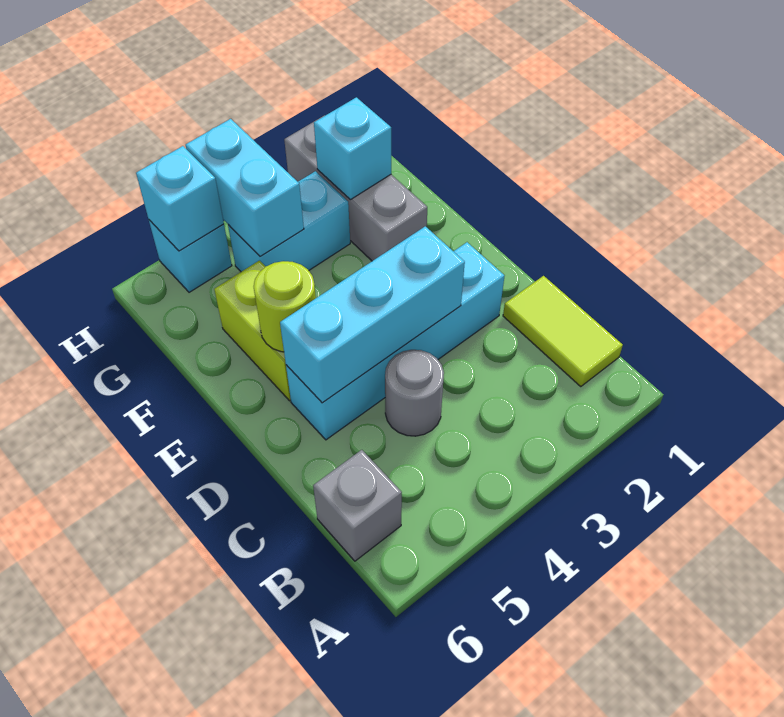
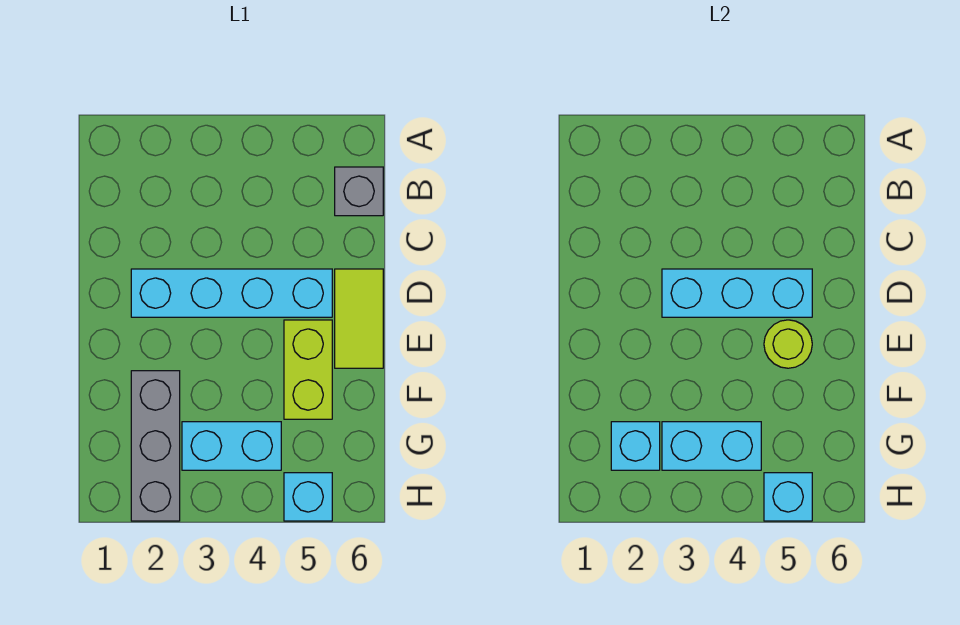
lime 1x2 tile [503,276,623,387] -> lime 1x2 tile moved to [335,269,383,368]
grey 1x1 round brick [385,350,444,436] -> none
cyan 1x2 brick [185,119,304,256] -> cyan 1x2 brick turned to [662,422,761,470]

